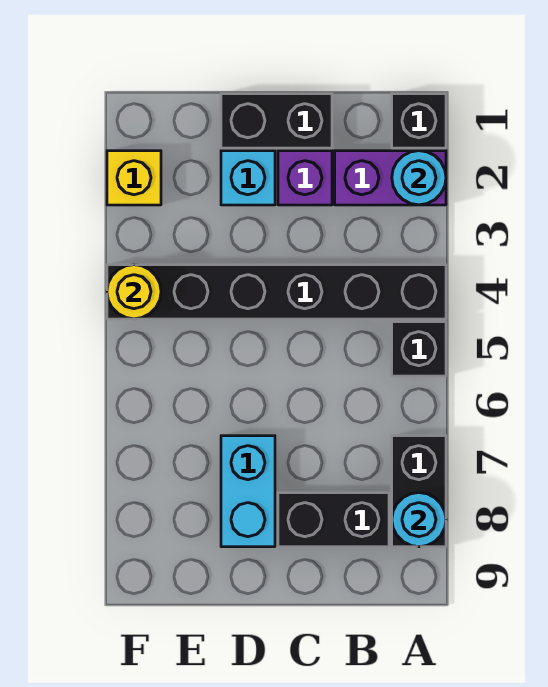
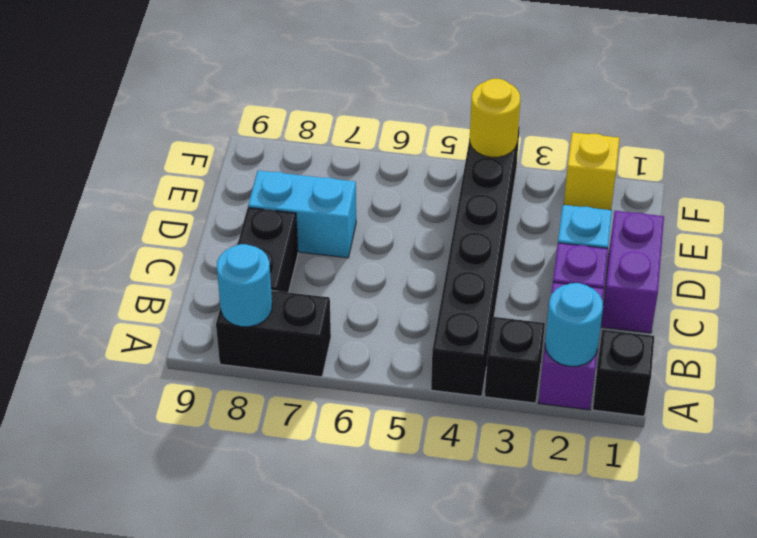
black 1x1 brick [392,322,446,376] -> black 1x1 brick moved to [485,317,545,403]
black 1x2 brick [221,94,332,148] -> purple 1x2 brick [601,211,664,333]

